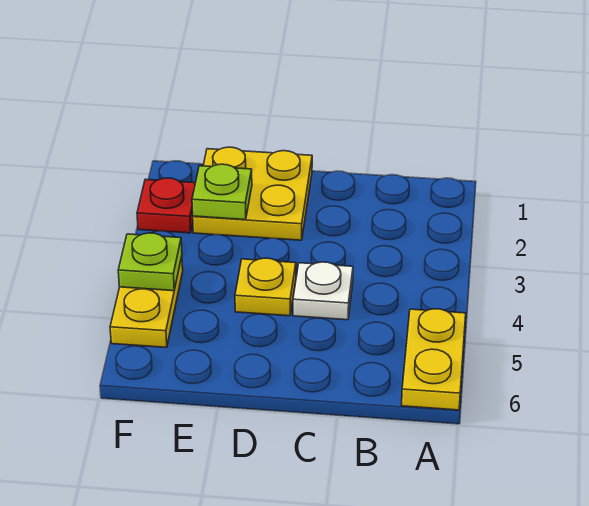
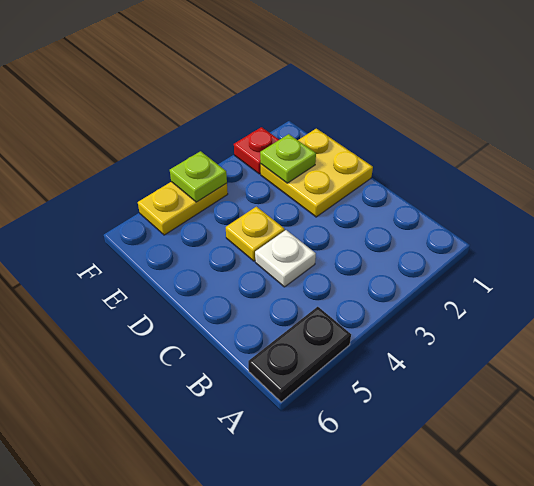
yellow 1x2 plate [401,309,466,410] -> black 1x2 plate [248,307,351,402]

